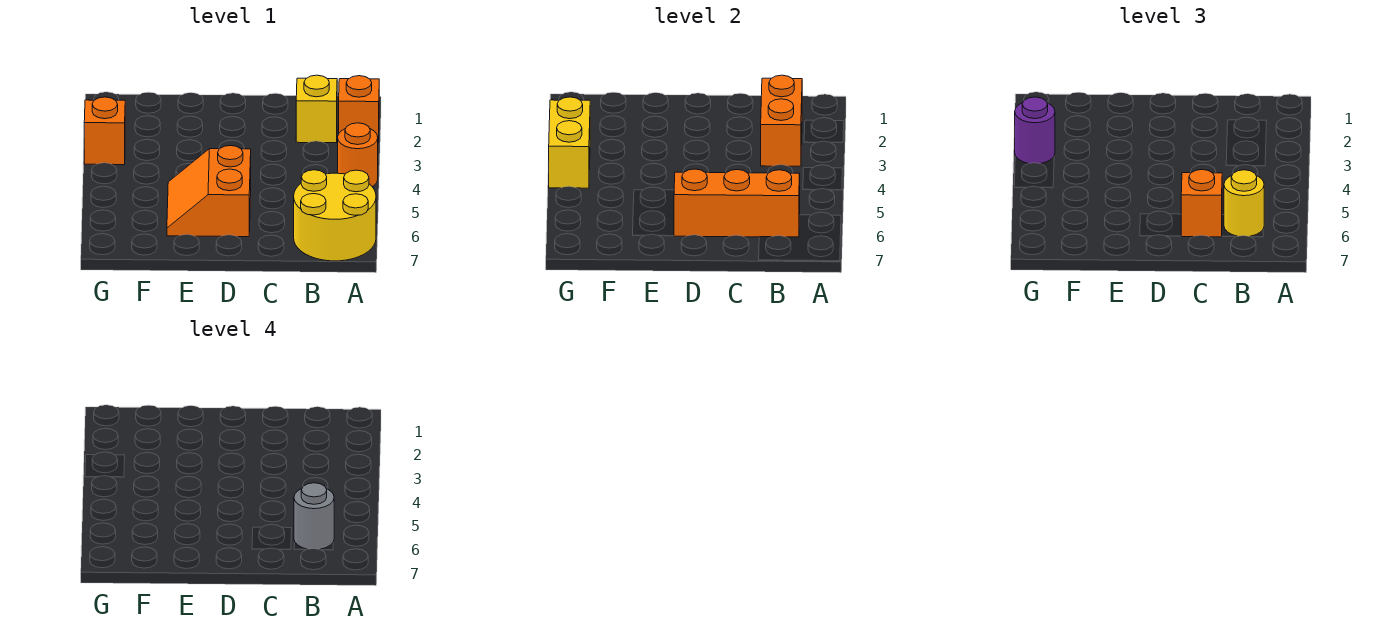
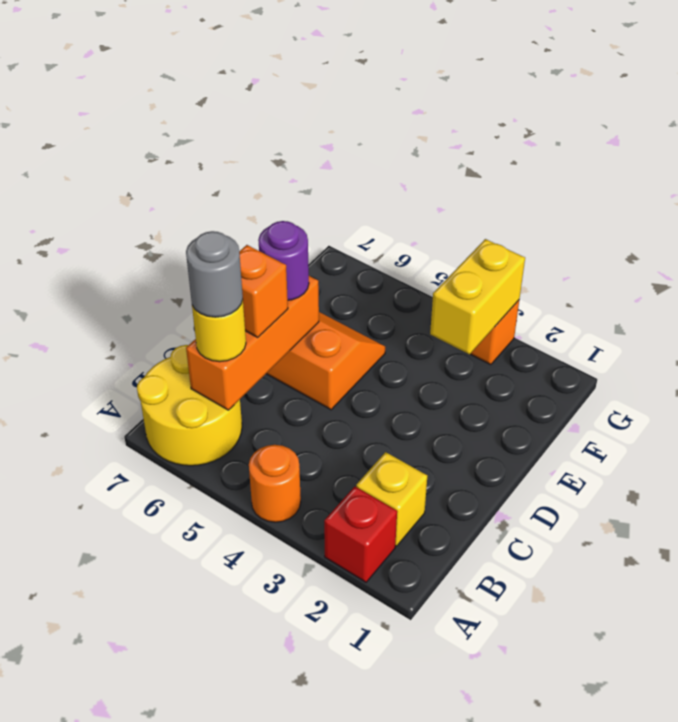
orange 1x1 brick [339,76,379,143] -> red 1x1 brick [324,487,397,582]
orange 1x2 brick [761,75,802,166] -> none
yellow 1x2 brick [549,97,590,188] -> yellow 1x2 brick turned to [430,239,525,354]
purple 1x1 round brick [1015,97,1055,164] -> purple 1x1 round brick moved to [258,221,309,300]

